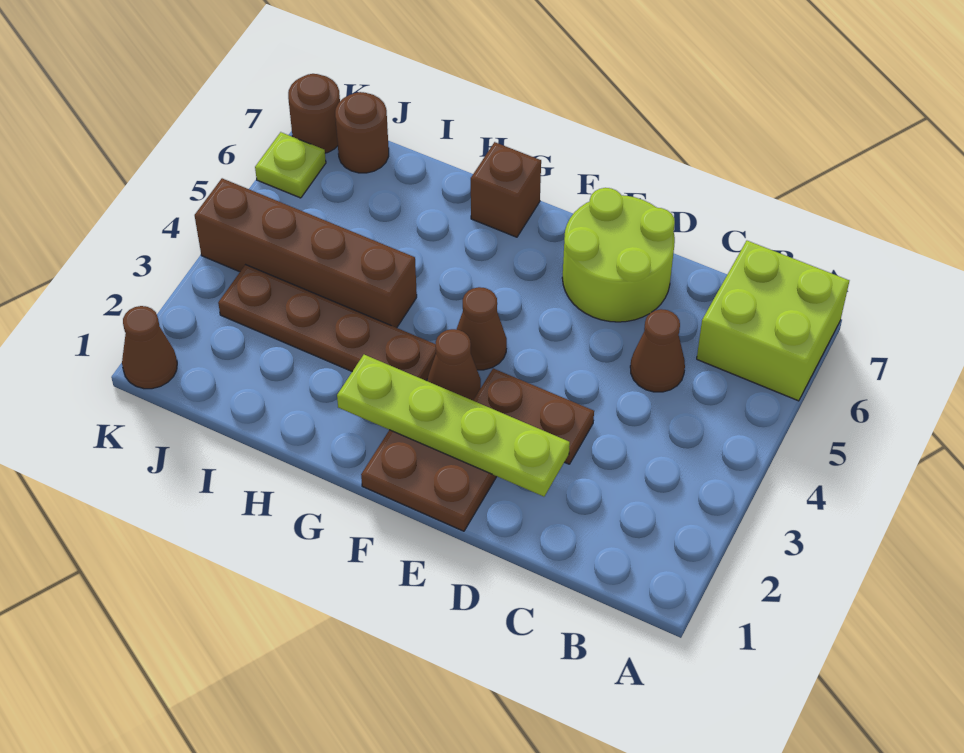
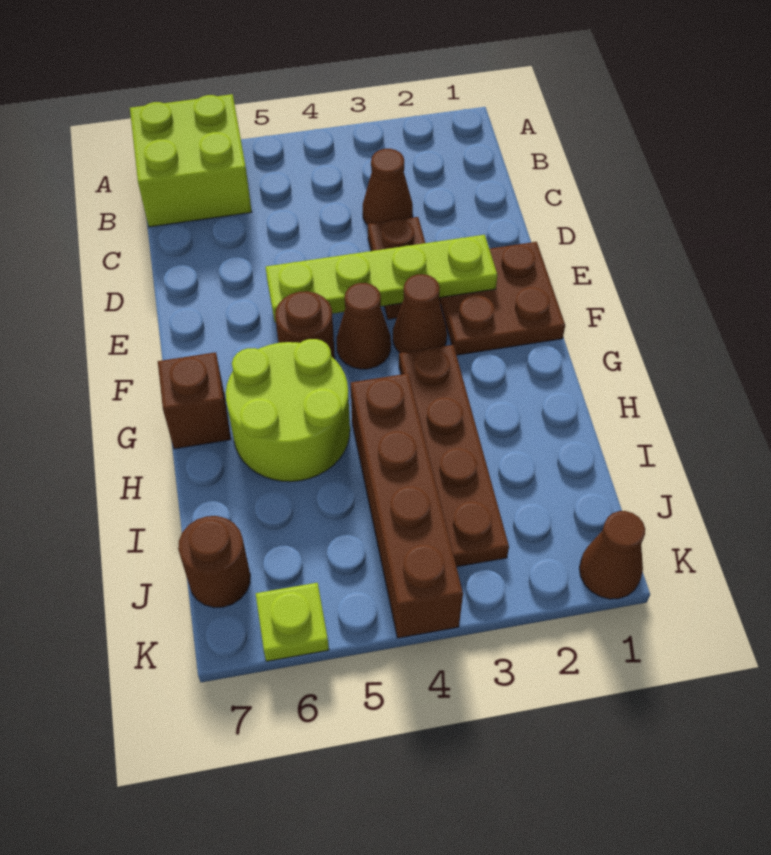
brown 1x1 cone [630,309,685,392] -> brown 1x1 cone moved to [363,149,413,225]
lime 1x4 plate [337,355,570,497] -> lime 1x4 plate turned to [266,235,497,322]
lime 2x2 round brick [562,188,675,322] -> lime 2x2 round brick moved to [226,339,350,482]
brown 1x1 round brick [288,74,340,153] -> brown 1x1 round brick moved to [275,291,335,359]

